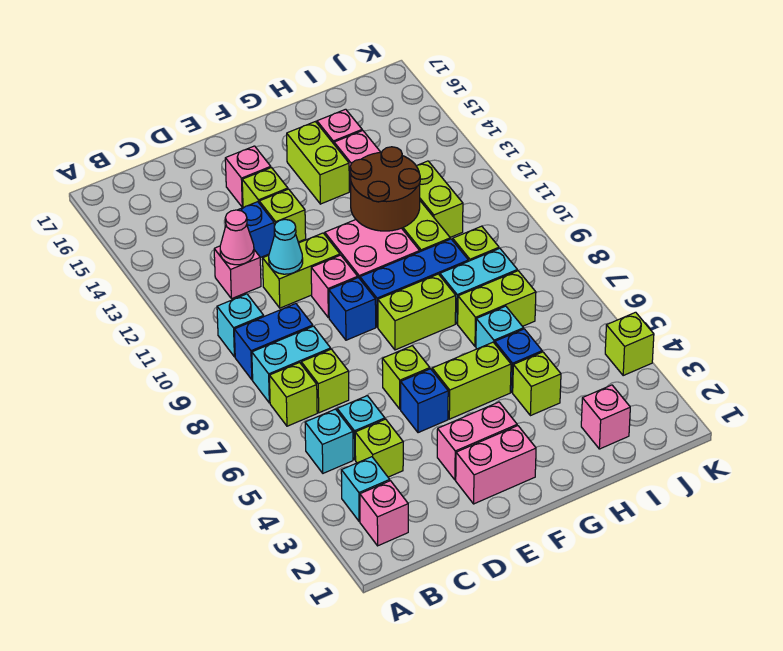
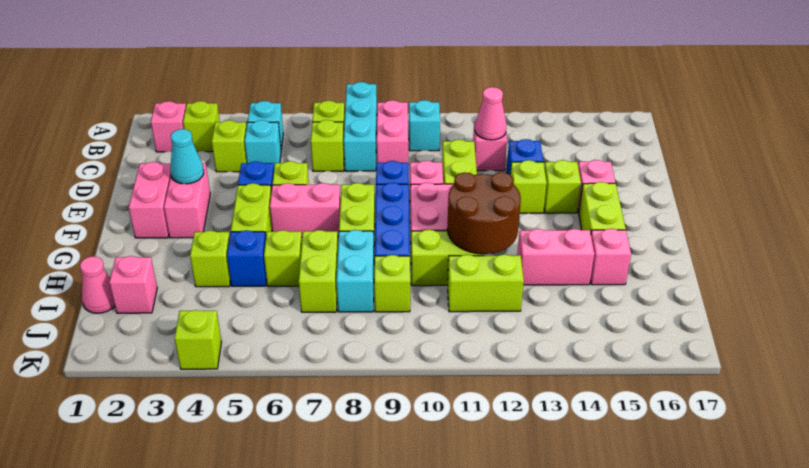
cyan 1x1 brick [341,457,390,522] -> lime 1x1 brick [183,101,220,152]
cyan 1x2 brick [252,326,331,403] -> cyan 1x3 brick [344,82,377,171]
blue 1x2 brick [234,304,313,380] -> pink 1x2 brick [377,100,408,163]
cyan 1x1 cone [269,219,303,274] -> cyan 1x1 cone moved to [170,129,204,184]
none -> pink 1x2 brick [270,183,341,237]
lime 1x2 brick [287,122,349,204] -> lime 1x2 brick turned to [579,182,626,233]
cyan 1x1 brick [476,306,524,349] -> lime 1x1 brick [264,230,302,286]
none -> pink 1x1 cone [80,256,115,313]

